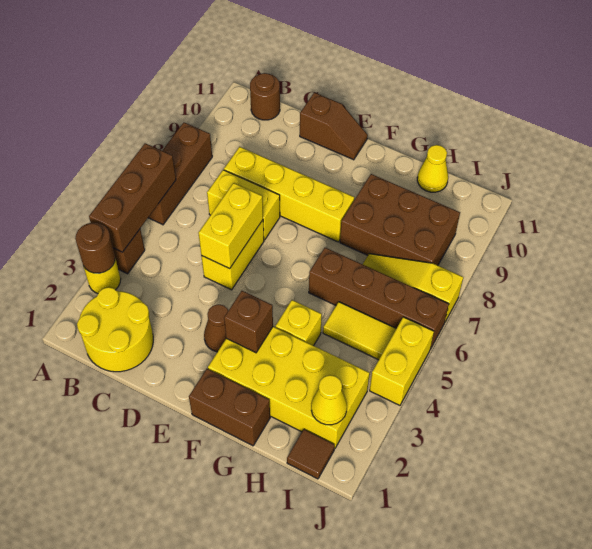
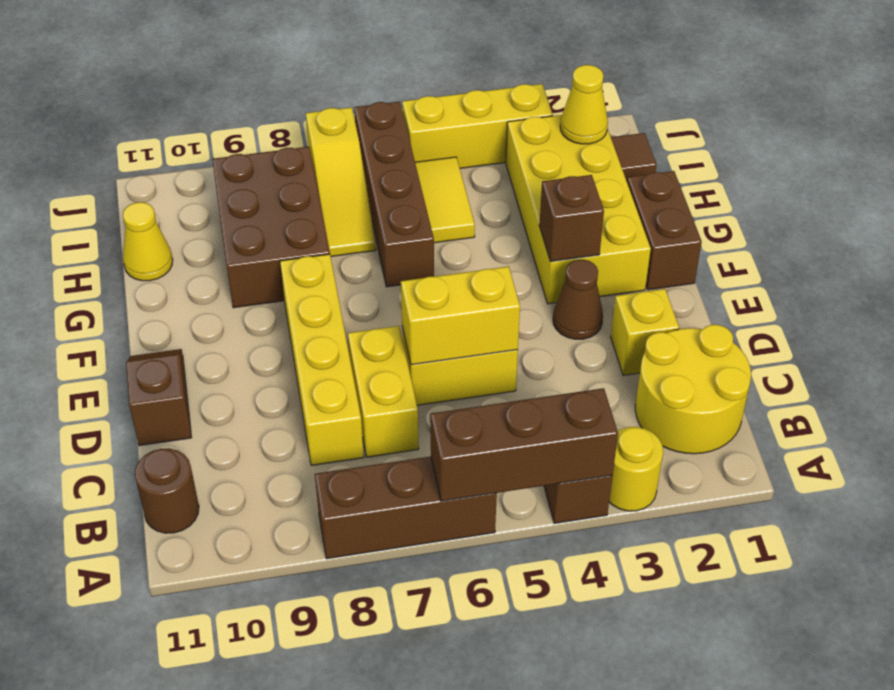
brown 1x1 round brick [75,223,115,273] -> none
yellow 1x1 brick [275,300,322,346] -> yellow 1x1 brick moved to [611,289,679,376]
yellow 1x2 brick [370,317,434,405] -> yellow 1x3 brick [402,84,553,168]

